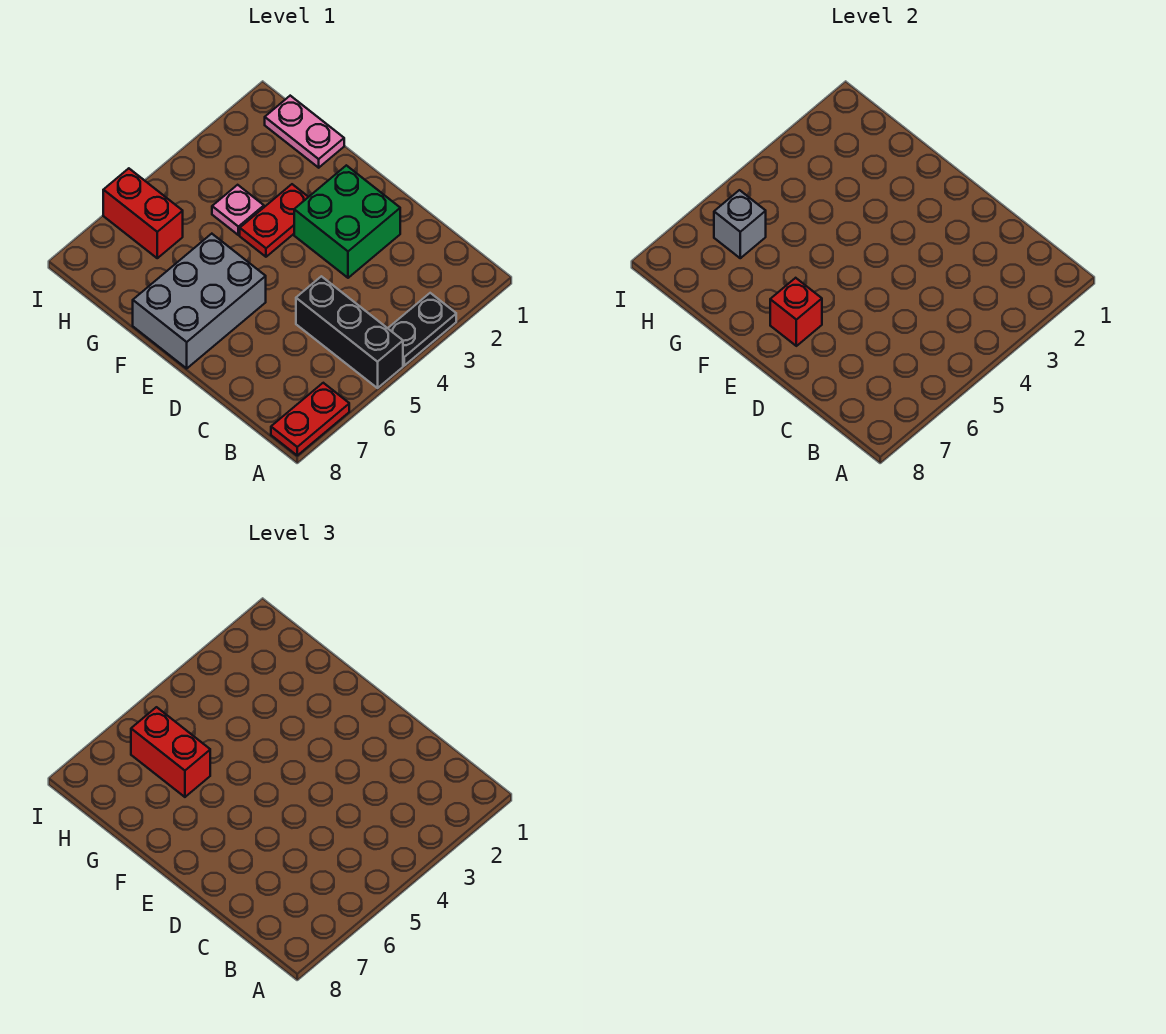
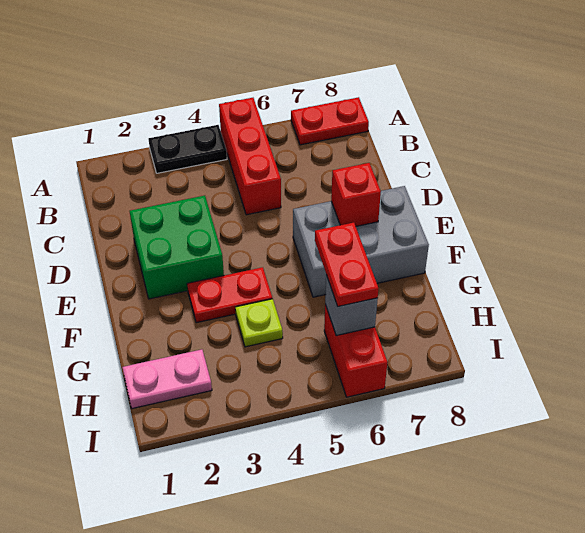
black 1x3 brick [296,276,403,388] -> red 1x3 brick [219,98,281,215]
pink 1x2 plate [265,96,344,168] -> pink 1x2 plate turned to [122,349,212,409]
pink 1x1 plate [212,185,264,235] -> lime 1x1 plate [235,299,283,347]
red 1x2 brick [131,707,210,797] -> red 1x2 plate [315,223,379,306]

